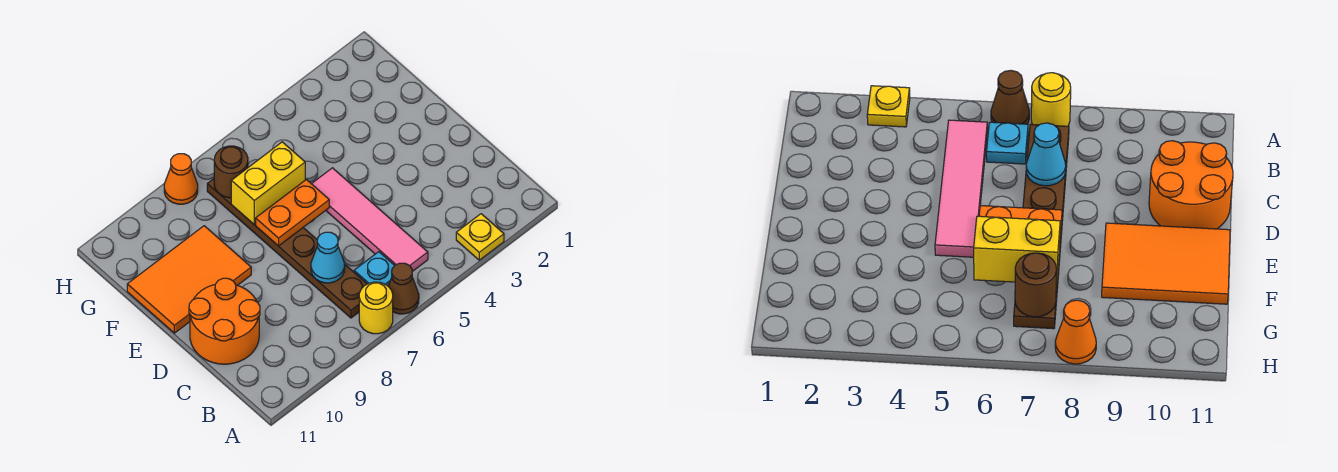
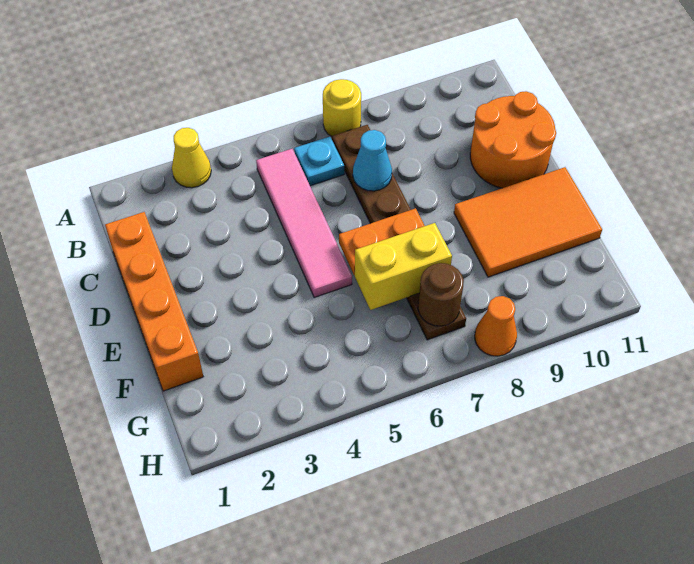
yellow 1x1 plate [456,214,504,260] -> yellow 1x1 cone [172,128,211,188]
brown 1x1 cone [389,263,419,314] -> none
none -> orange 1x4 brick [105,212,203,391]

